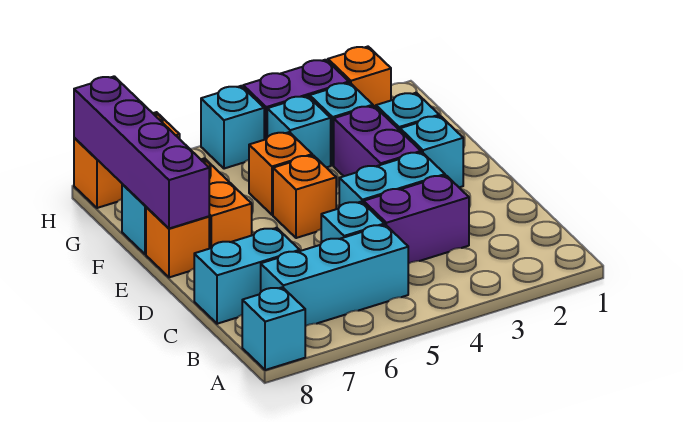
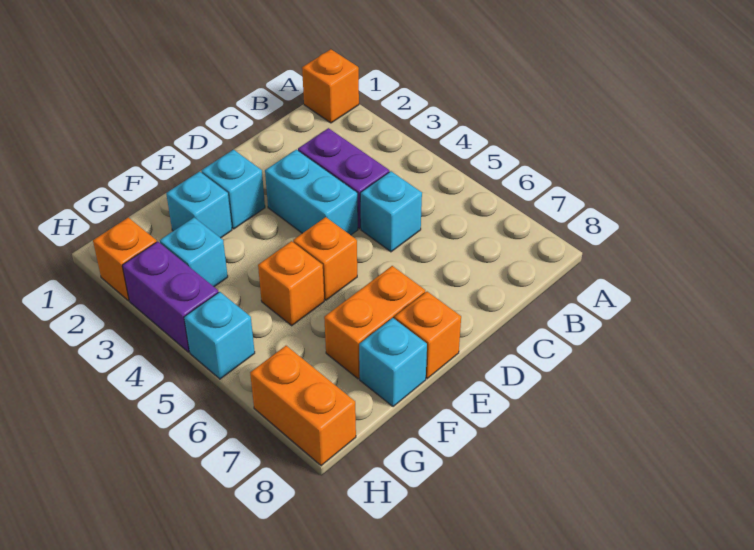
none -> orange 1x1 brick [302,49,359,123]
cyan 1x1 brick [242,287,305,370] -> none
cyan 1x3 brick [261,225,408,326] -> none
cyan 1x2 brick [194,228,300,324] -> none
purple 1x2 brick [334,106,421,176] -> none
purple 1x4 brick [74,76,209,229] -> none
cyan 1x1 brick [267,96,331,167] -> none

